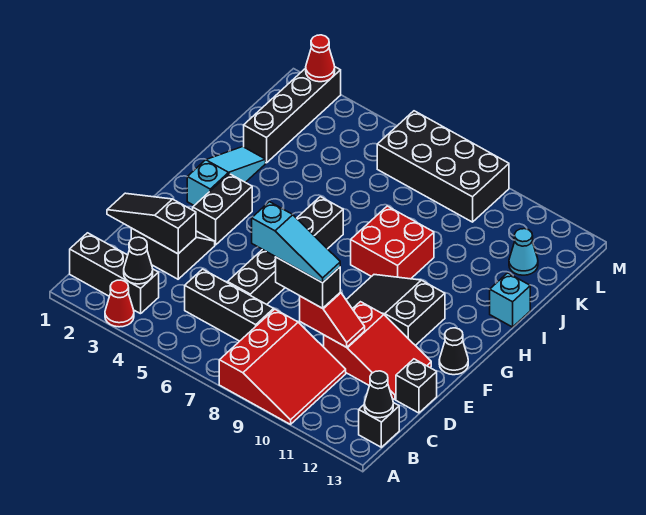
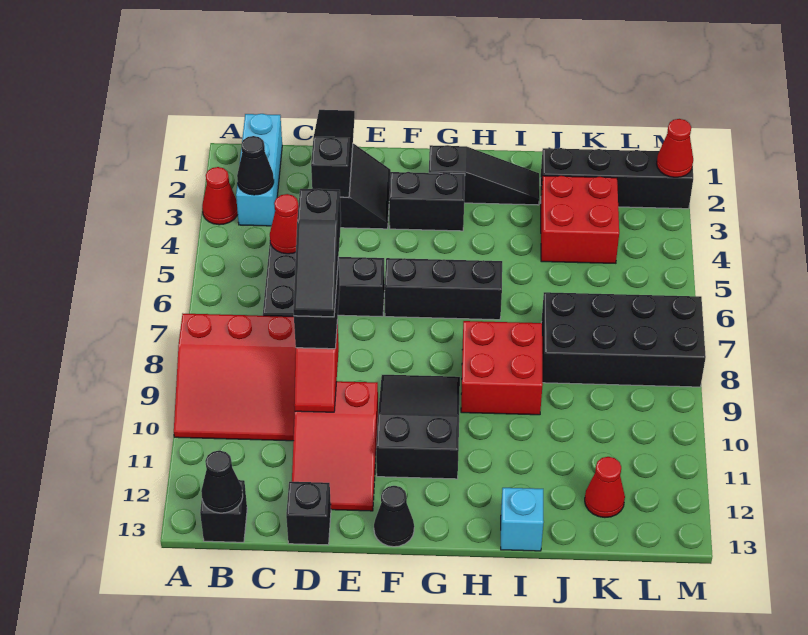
black 1x3 brick [70,233,159,314] -> cyan 1x3 brick [236,114,282,226]
none -> red 1x1 cone [270,194,298,254]
cyan 1x3 slope [252,202,340,283] -> black 1x3 slope [293,189,341,317]
cyan 1x3 slope [187,147,266,205] -> black 1x3 slope [429,145,539,205]
none -> red 2x2 brick [541,176,619,263]
cyan 1x1 cone [509,229,538,275] -> red 1x1 cone [585,457,625,517]
black 2x4 brick [377,111,509,222] -> black 2x4 brick turned to [541,292,706,387]

